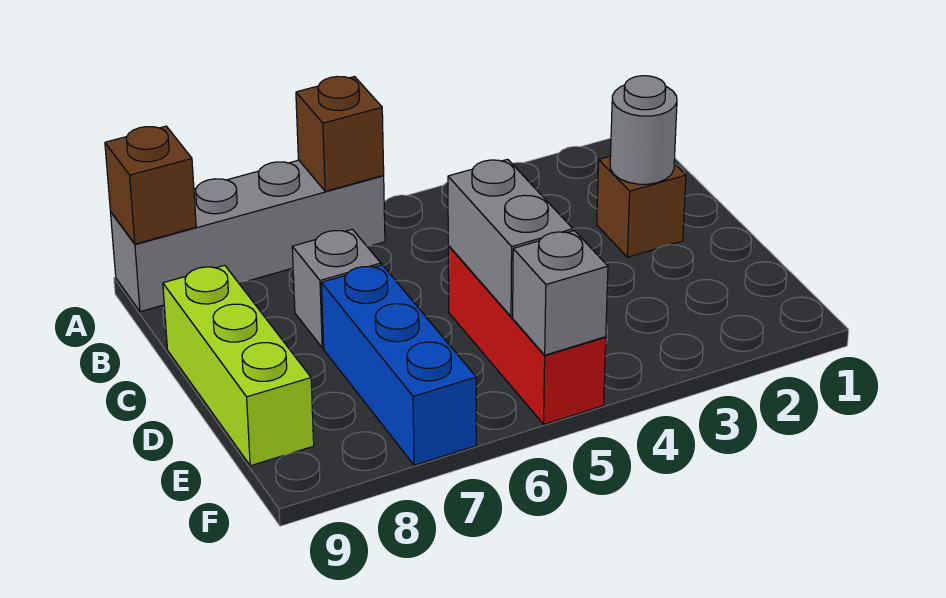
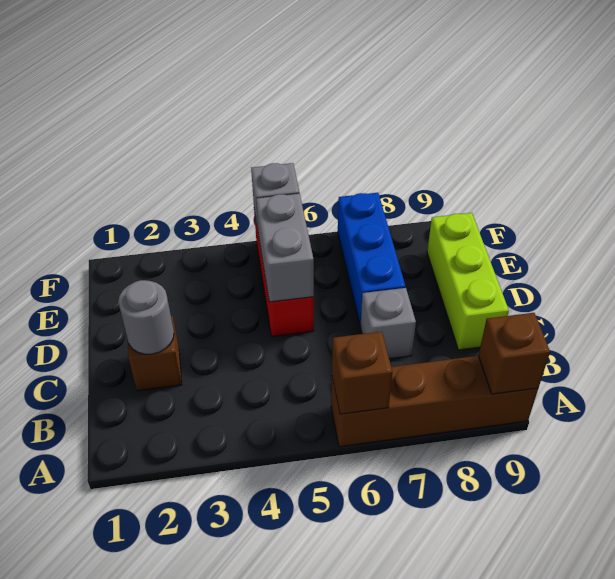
grey 1x4 brick [111,160,385,312] -> brown 1x4 brick [331,356,538,447]

